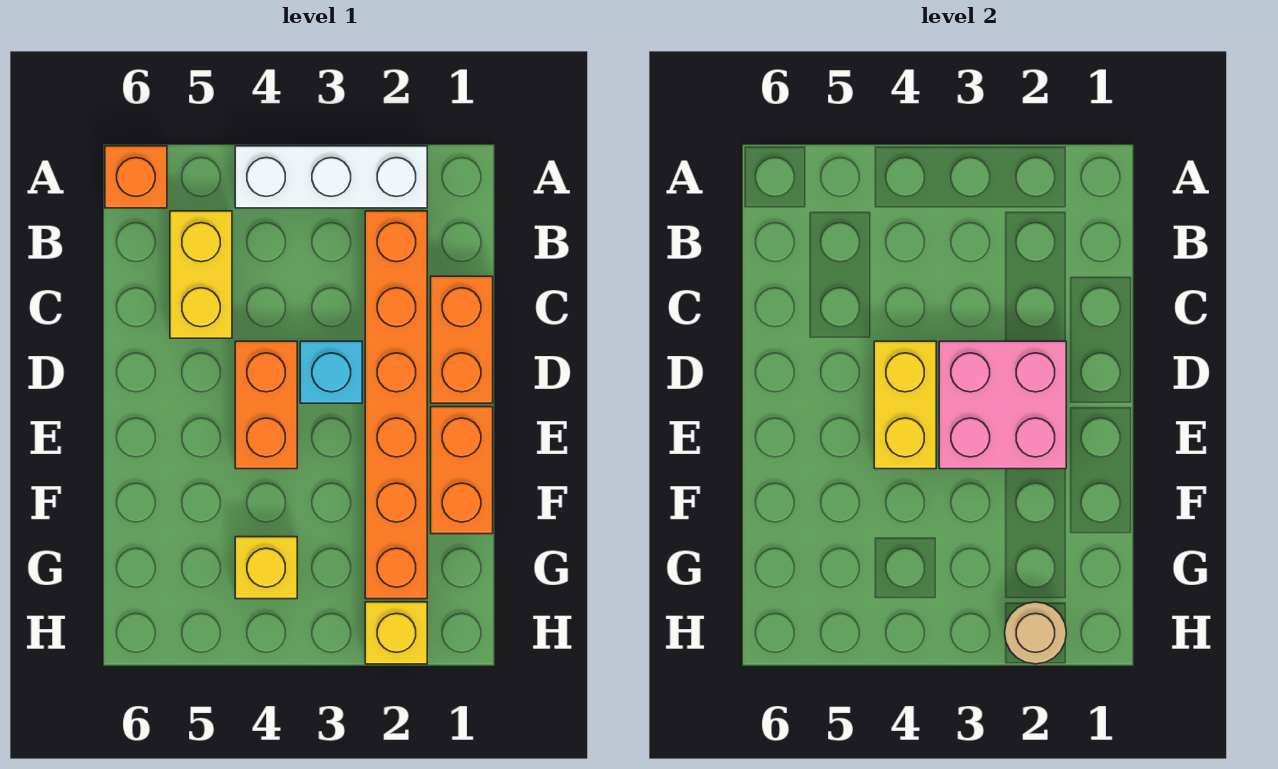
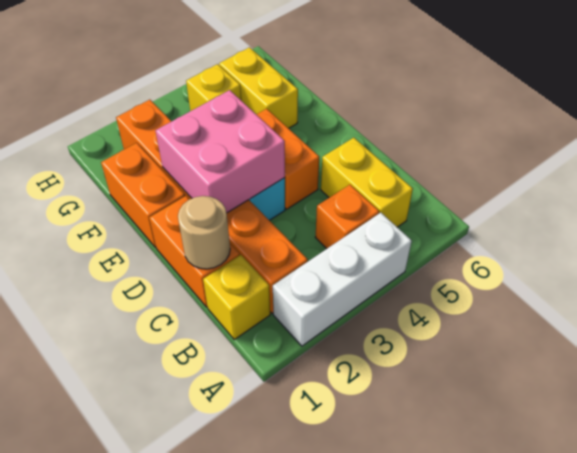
orange 1x1 brick [105,146,167,208] -> orange 1x1 brick moved to [315,185,379,249]
yellow 1x2 brick [874,341,936,469] -> yellow 1x2 brick moved to [219,47,298,128]
yellow 1x1 brick [365,602,427,664] -> yellow 1x1 brick moved to [203,255,270,339]
tan 1x1 round brick [1005,602,1066,664] -> tan 1x1 round brick moved to [178,196,230,269]

